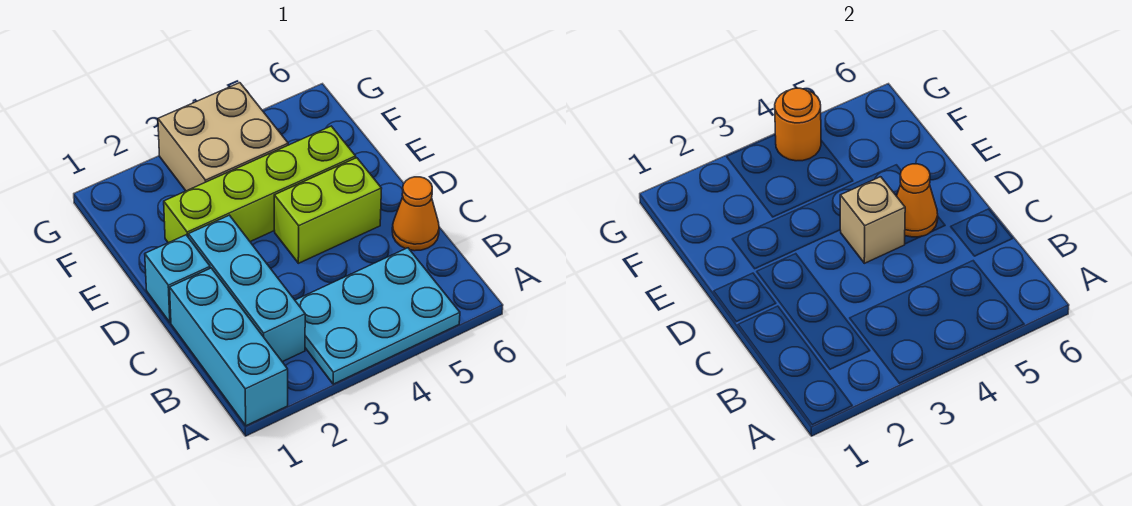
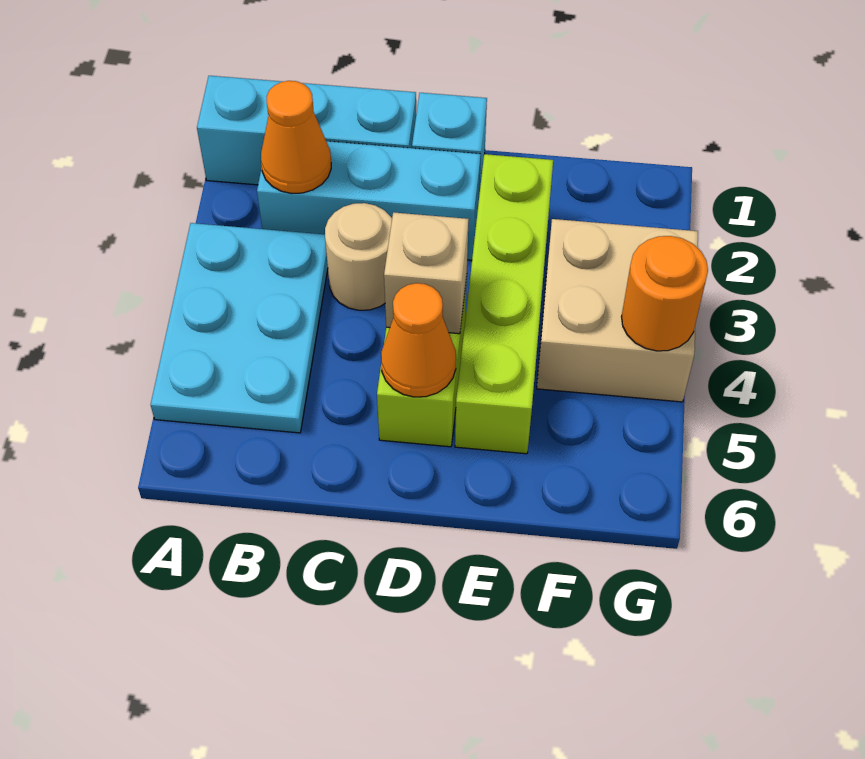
none -> tan 1x1 round brick [325,203,392,310]
orange 1x1 cone [392,177,439,251] -> orange 1x1 cone moved to [261,81,331,193]

